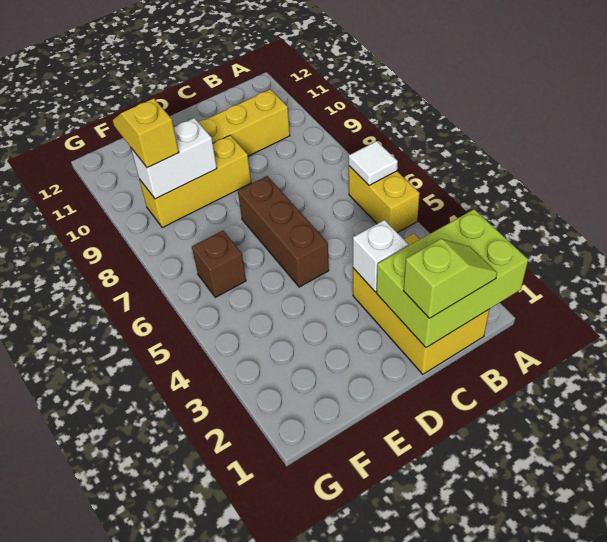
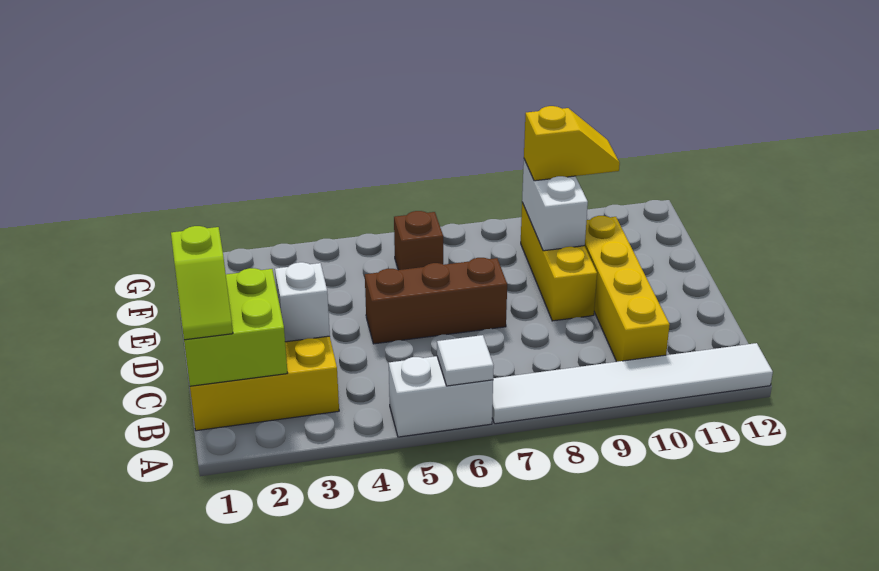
lime 2x3 brick [377,209,528,348] -> lime 2x2 brick [184,268,287,386]
yellow 1x2 brick [349,166,420,233] -> white 1x2 brick [389,356,493,437]
none -> white 1x6 tile [492,343,773,424]

